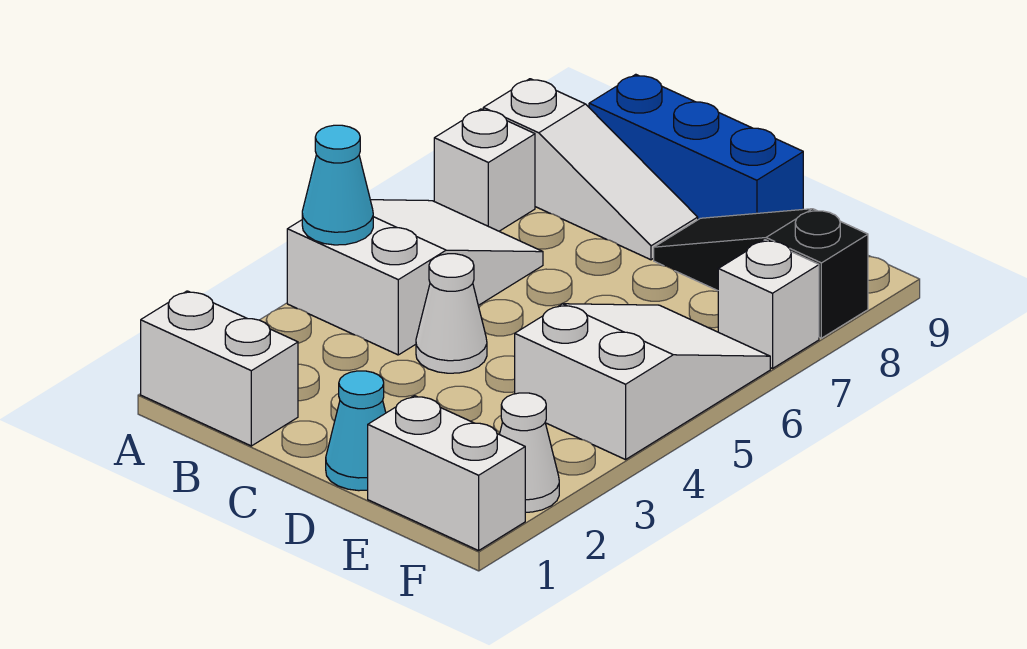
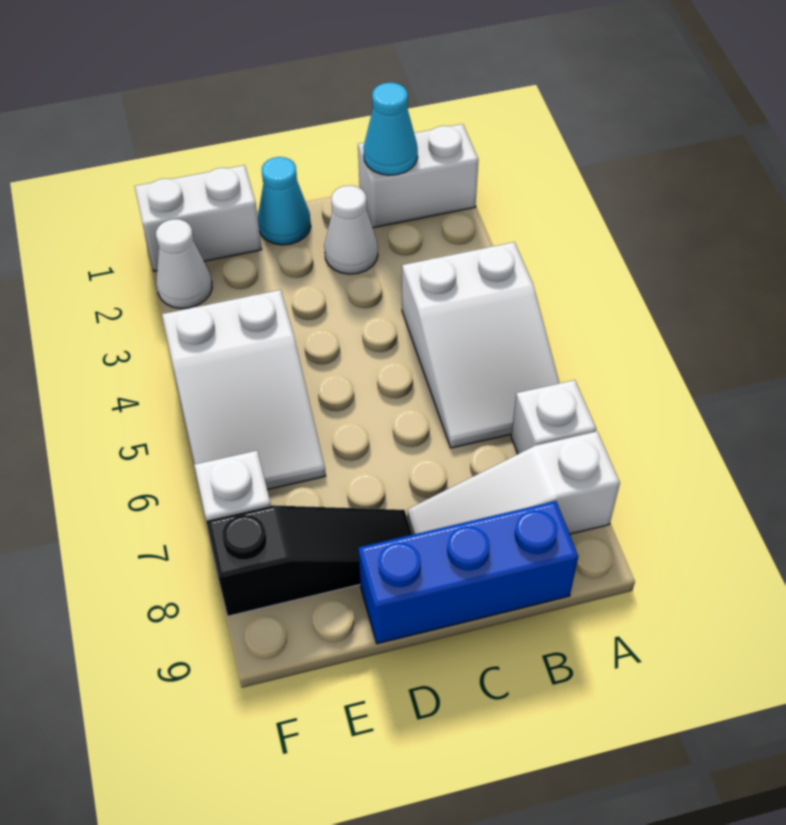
cyan 1x1 cone [302,125,373,245] -> cyan 1x1 cone moved to [363,83,418,175]
white 1x1 cone [416,254,487,373] -> white 1x1 cone moved to [324,186,378,274]

